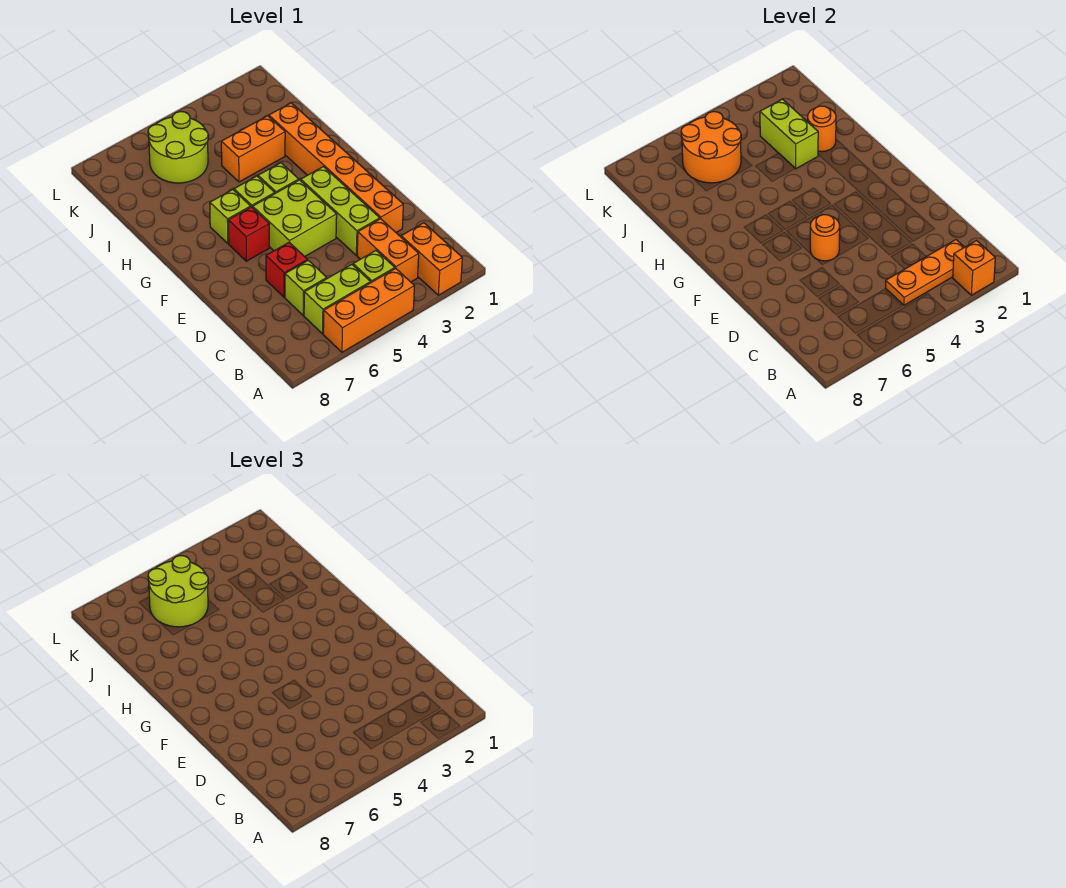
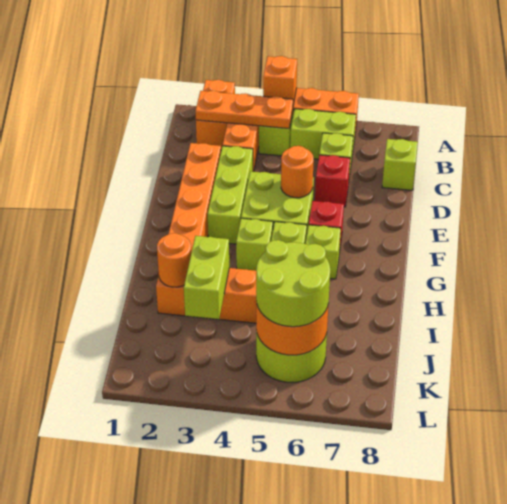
orange 1x1 brick [952,241,995,295] -> orange 1x1 brick moved to [263,56,297,105]
none -> lime 1x1 brick [382,139,418,190]

